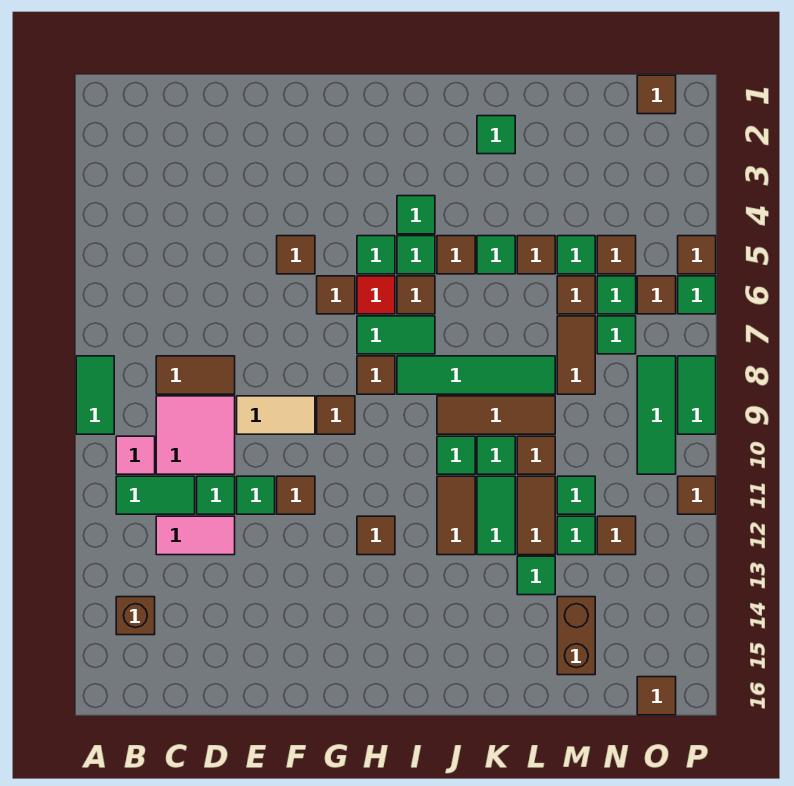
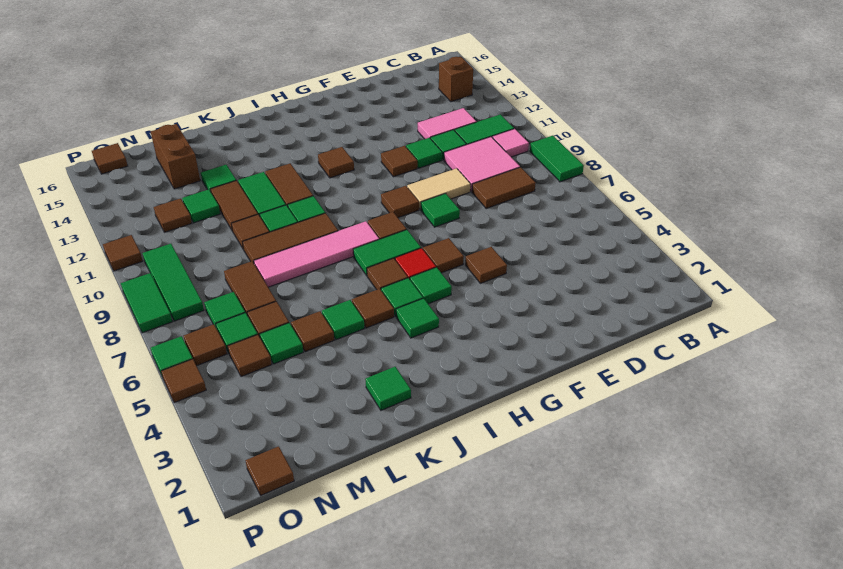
green 1x4 tile [397,356,555,394] -> pink 1x4 tile [254,221,379,287]
green 1x1 tile [557,476,595,514] -> green 1x1 tile moved to [421,193,460,227]

